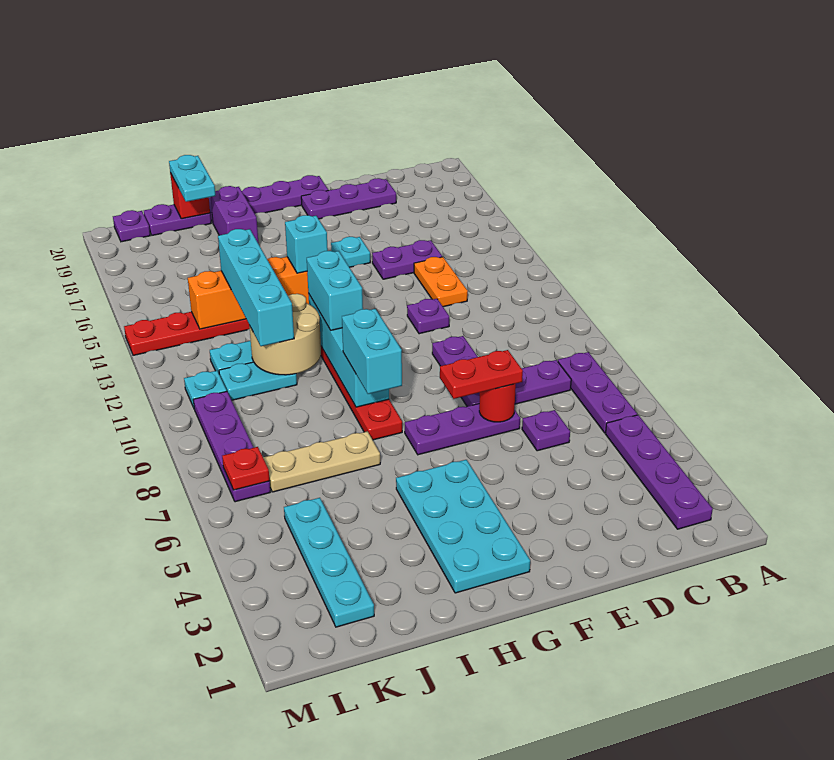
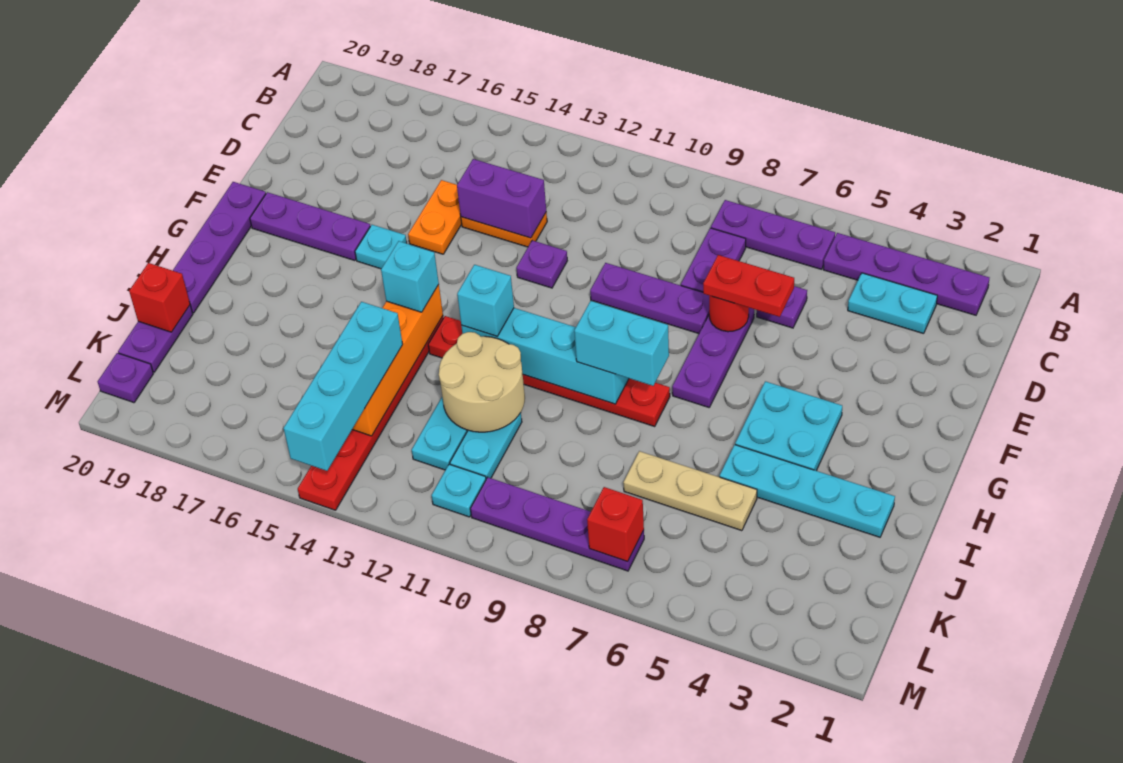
purple 1x2 plate [372,240,442,279] -> orange 1x2 plate [408,180,462,254]
purple 1x3 plate [301,178,396,219] -> purple 1x3 plate turned to [250,192,370,261]
red 1x2 plate [440,350,523,399] -> red 1x2 plate turned to [703,255,794,317]
cyan 2x4 plate [396,460,530,593] -> cyan 2x2 plate [735,381,842,471]
cyan 1x2 brick [307,251,363,330] -> cyan 1x1 brick [457,265,514,336]
tan 1x3 plate [263,431,380,492] -> tan 1x3 plate turned to [623,451,757,531]
purple 1x2 brick [211,186,259,244] -> purple 1x2 brick moved to [457,159,546,238]
cyan 1x4 brick [218,229,294,346] -> cyan 1x4 brick turned to [284,302,403,471]
cyan 1x2 plate [169,155,215,202] -> cyan 1x2 plate moved to [848,273,937,334]
cyan 1x4 plate [284,498,374,627] -> cyan 1x4 plate moved to [720,445,895,537]
red 1x1 plate [222,447,270,490] -> red 1x1 brick [587,487,644,562]

